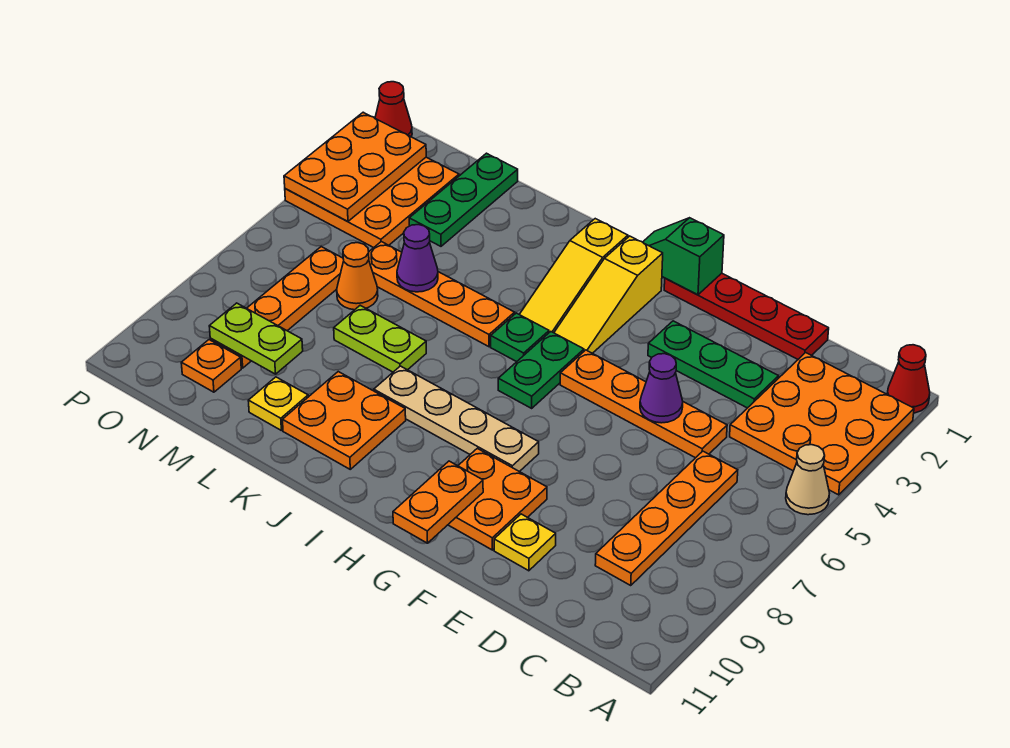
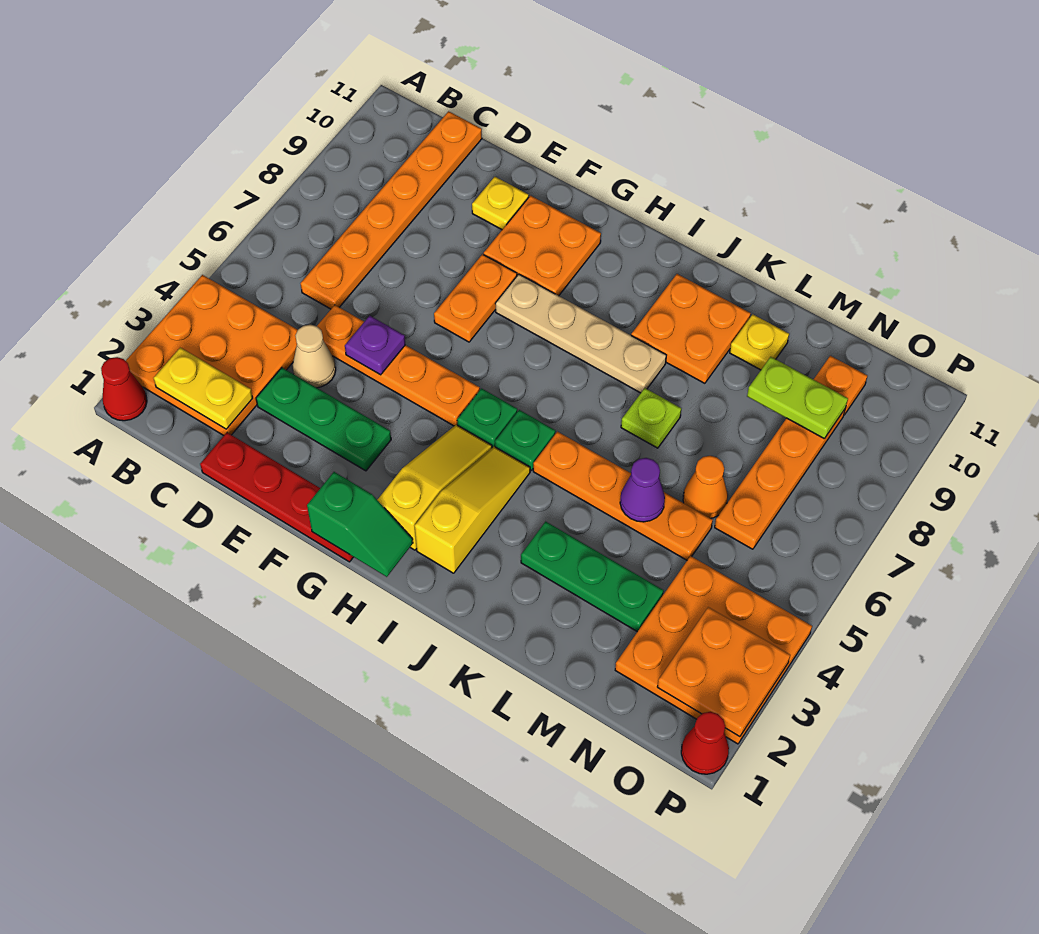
tan 1x1 cone [786,445,829,515] -> tan 1x1 cone moved to [292,325,336,388]
none -> yellow 1x2 plate [154,348,253,429]
orange 1x4 plate [595,451,738,585] -> orange 1x6 plate [301,111,482,309]
purple 1x1 cone [640,354,683,423] -> purple 1x1 plate [345,316,405,375]
orange 1x2 plate [393,461,483,543] -> orange 1x2 plate moved to [434,254,517,342]
green 1x2 plate [498,332,584,408] -> green 1x1 plate [457,388,517,448]
lime 1x2 plate [334,305,426,372] -> lime 1x1 plate [621,388,681,448]
green 1x3 plate [409,153,518,246] -> green 1x3 plate turned to [521,522,664,632]
orange 2x3 plate [284,112,426,222] -> orange 2x2 plate [657,607,790,737]

